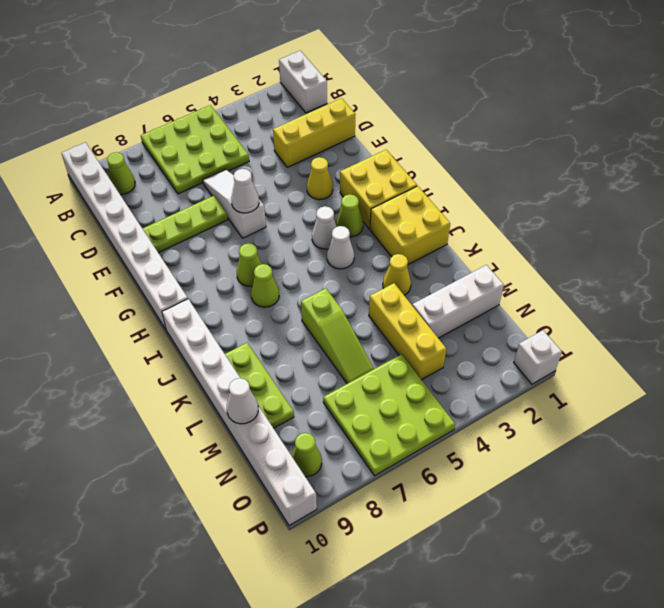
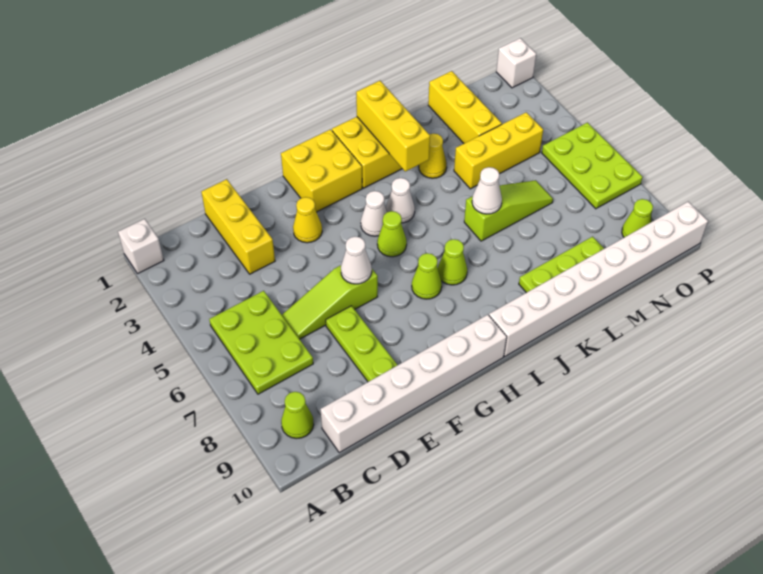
white 1x2 brick [279,51,327,113] -> white 1x1 brick [118,219,164,274]
lime 3x3 plate [141,105,249,194] -> lime 2x3 plate [209,291,313,394]
white 1x8 brick [62,142,188,329] -> white 1x6 brick [320,315,507,453]
white 1x3 slope [203,169,266,238] -> lime 1x3 slope [282,265,378,339]
lime 1x1 cone [336,194,363,237] -> lime 1x1 cone moved to [377,211,407,257]
none -> yellow 1x3 brick [356,81,430,171]
white 1x3 brick [412,265,504,338] -> yellow 1x3 brick [428,71,502,143]
white 1x1 cone [227,378,258,424] -> white 1x1 cone moved to [472,167,502,214]
lime 3x3 plate [323,354,455,476] -> lime 2x3 plate [542,123,643,209]

